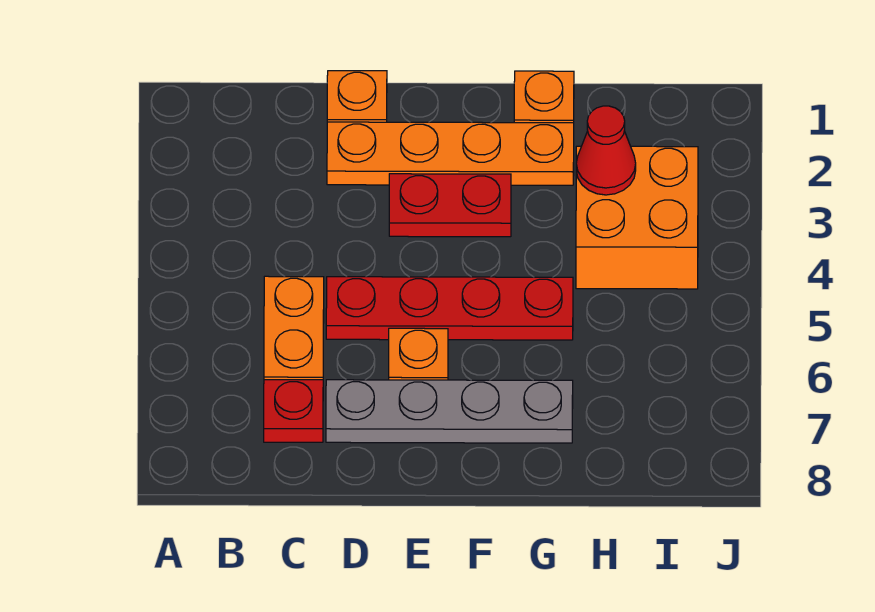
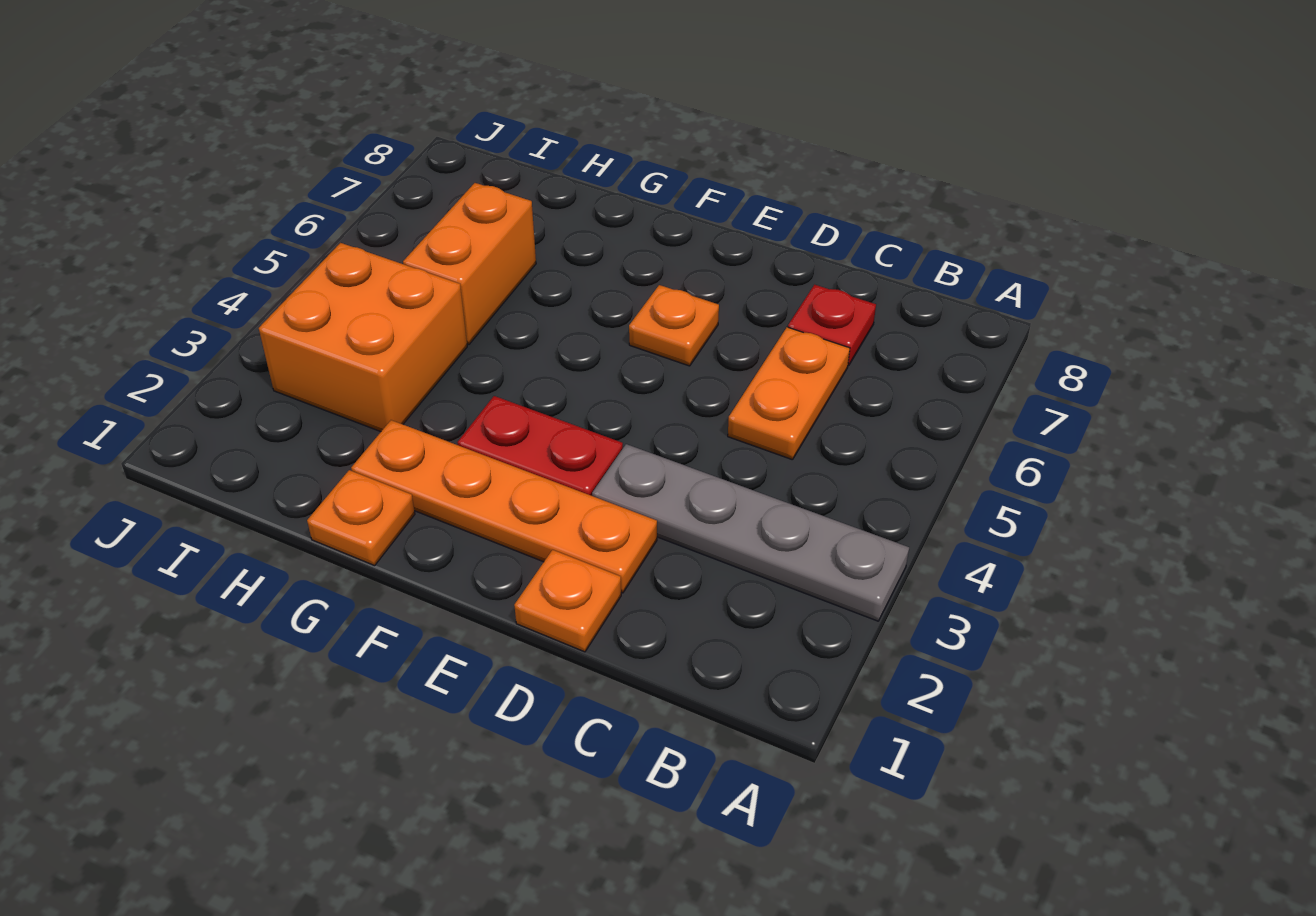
red 1x4 plate [326,277,573,340] -> none
grey 1x4 plate [326,380,573,443] -> grey 1x4 plate moved to [592,444,909,621]
red 1x1 cone [576,106,636,195] -> none
none -> orange 1x2 brick [403,183,536,344]

